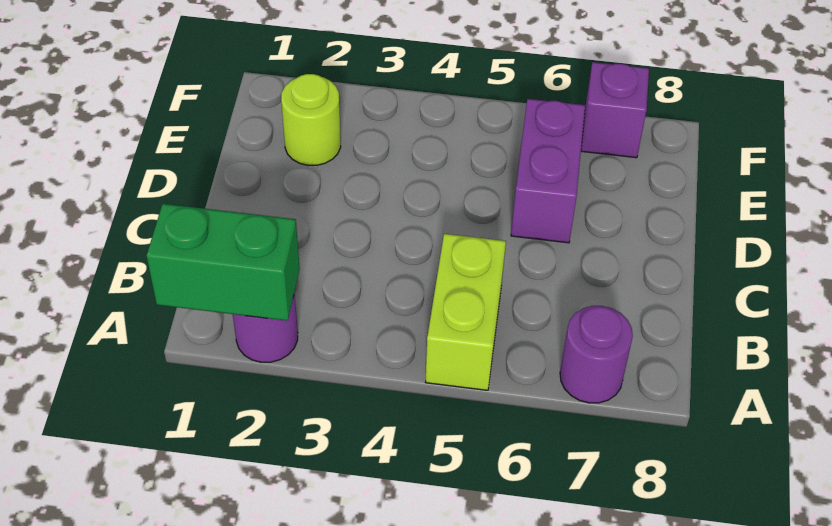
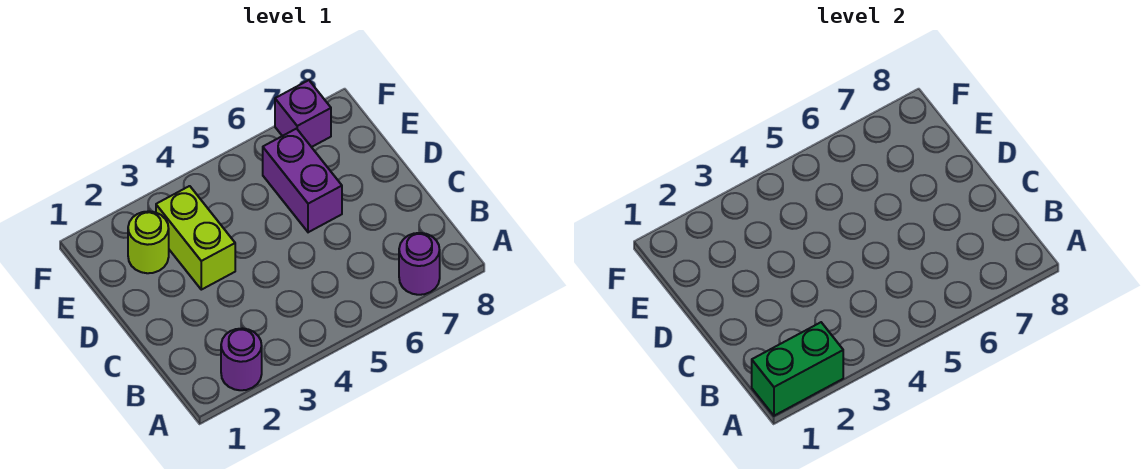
lime 1x2 brick [426,234,506,390] -> lime 1x2 brick moved to [156,186,235,290]

